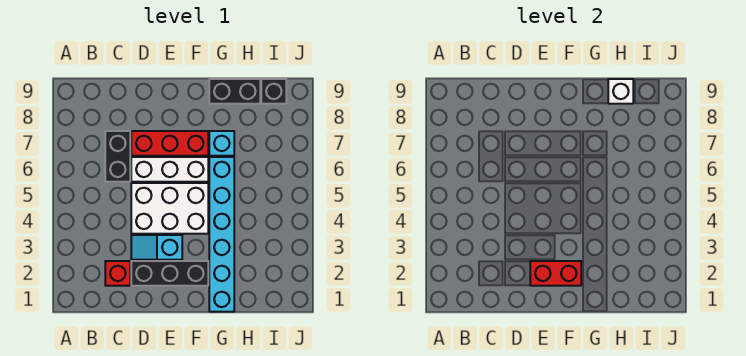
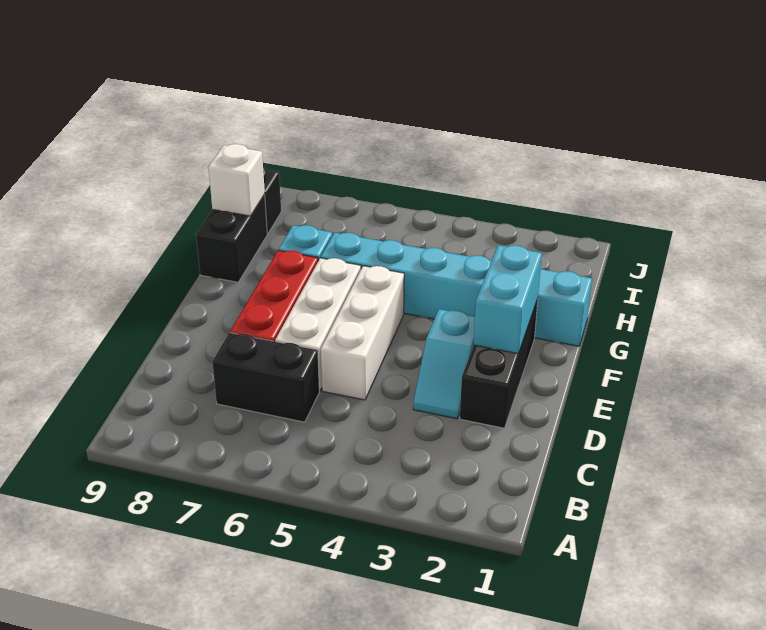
red 1x1 brick [105,261,130,286] -> none
white 2x3 brick [131,183,208,234] -> white 1x3 brick [321,266,404,400]
red 1x2 brick [530,261,581,286] -> cyan 1x2 brick [474,245,542,354]

